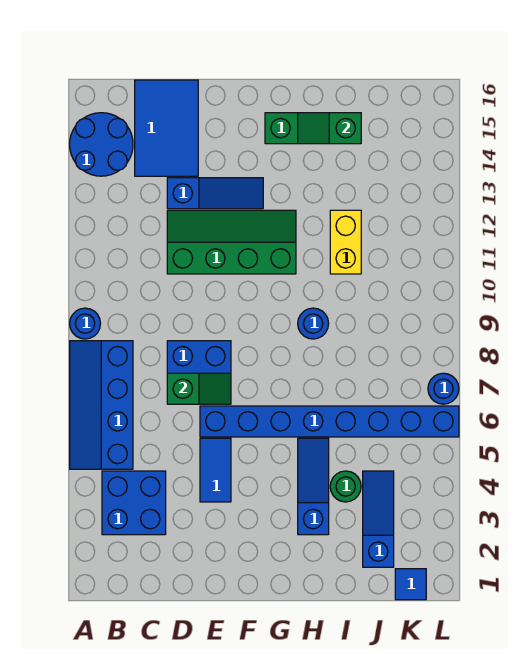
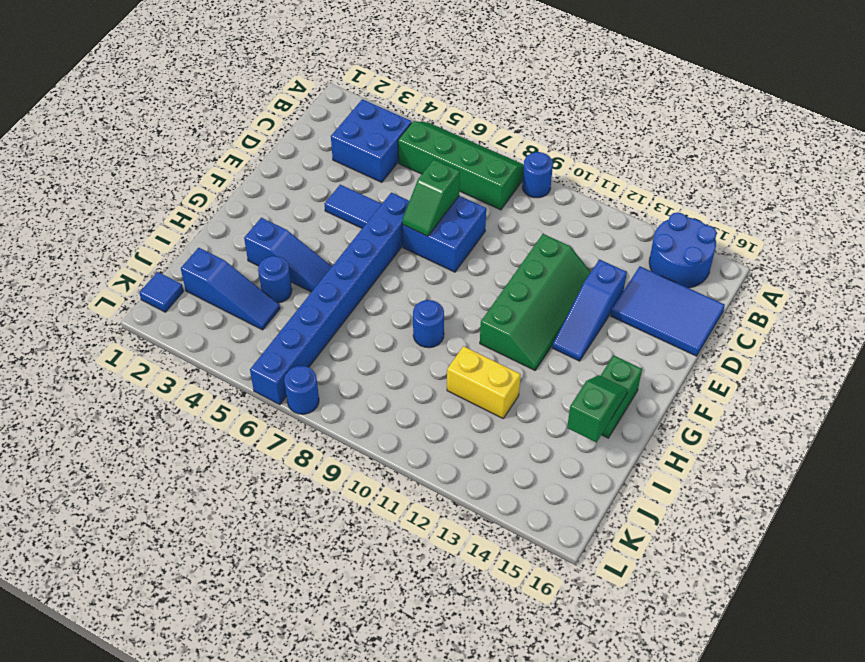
blue 2x4 slope [70,341,133,469] -> green 2x4 slope [398,121,524,210]
green 1x1 round brick [330,471,361,502] -> blue 1x1 round brick [258,256,292,303]

